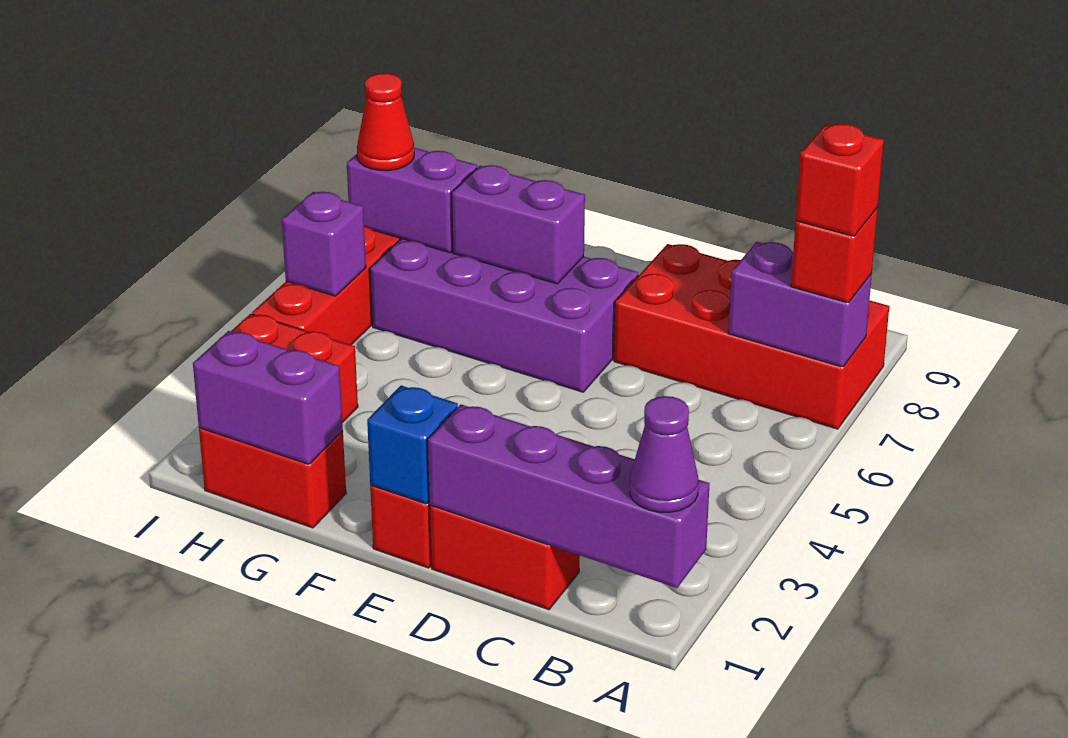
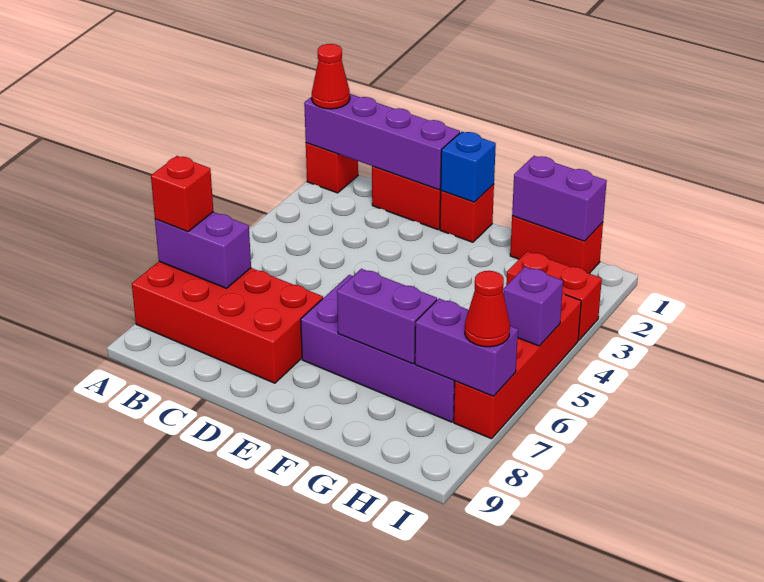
purple 1x1 cone [630,396,699,512] -> red 1x1 cone [312,44,350,109]
red 1x1 brick [796,124,884,236] -> red 1x1 brick moved to [306,143,358,193]

